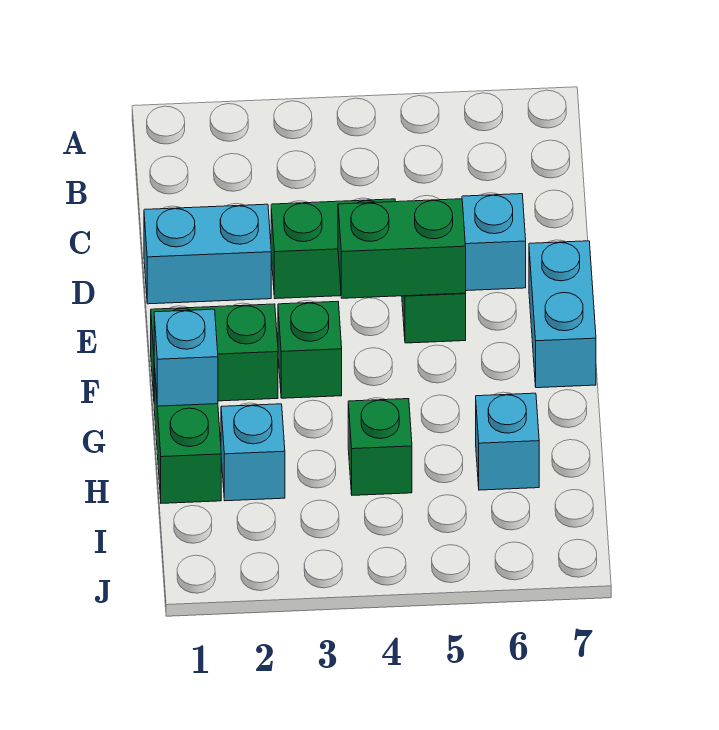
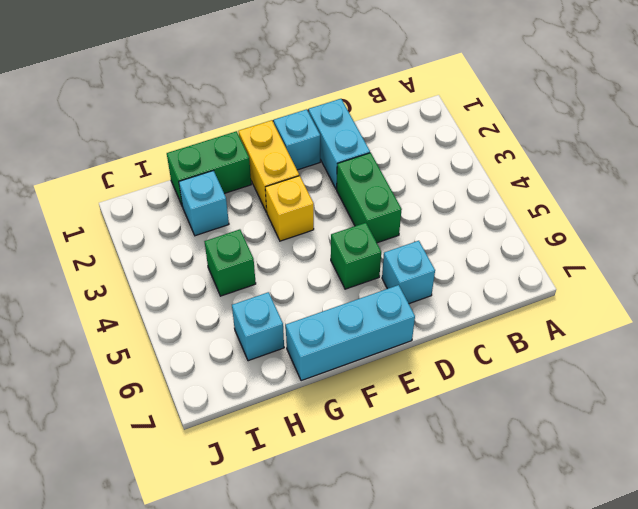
green 1x2 brick [338,199,466,298] -> none
cyan 1x2 brick [529,241,596,388] -> cyan 1x3 brick [286,285,415,381]
green 1x2 brick [151,304,278,401] -> yellow 1x2 brick [239,120,299,212]
green 1x1 brick [278,301,342,398] -> yellow 1x1 brick [265,176,314,241]
cyan 1x1 brick [154,309,218,406] -> cyan 1x1 brick moved to [274,109,320,170]

